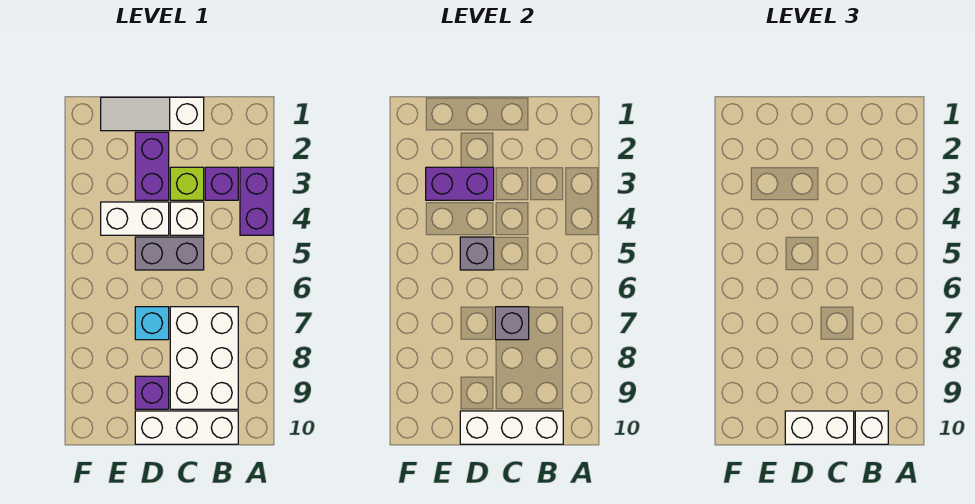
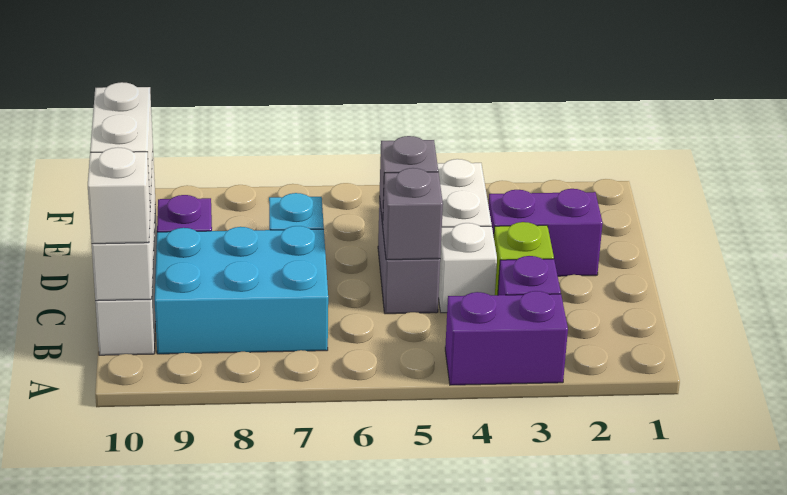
white 2x3 brick [170,307,238,409] -> cyan 2x3 brick [155,226,328,354]
white 1x3 slope [101,97,204,131] -> none
grey 1x1 brick [495,307,529,340] -> grey 1x1 brick moved to [383,168,443,260]
purple 1x2 brick [426,167,494,200] -> none

